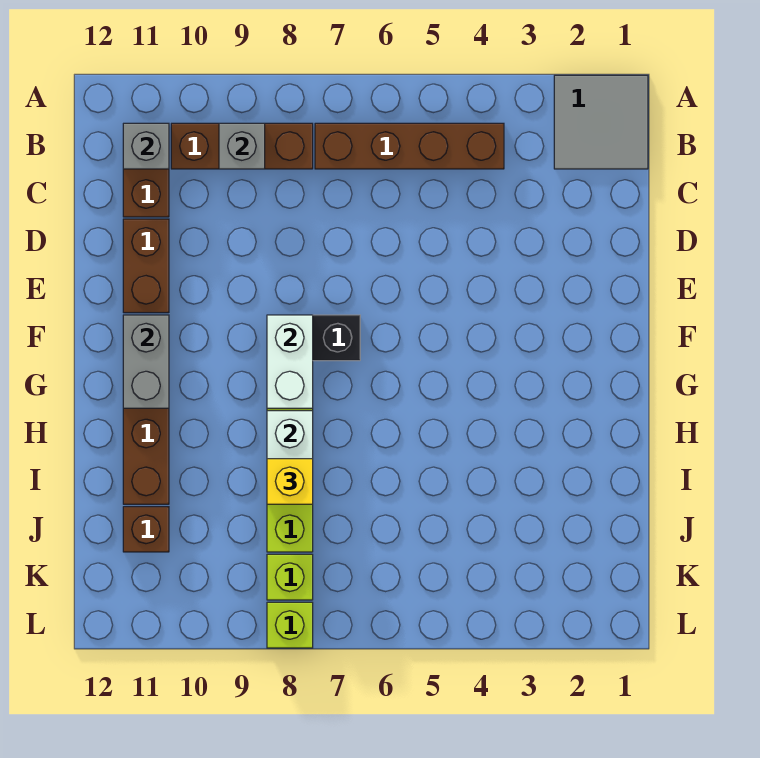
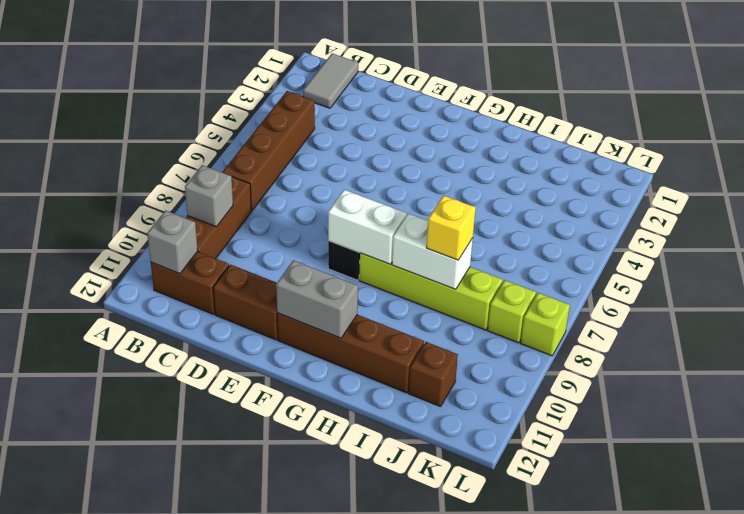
grey 2x2 tile [554,75,648,169] -> grey 1x2 tile [303,53,358,108]

